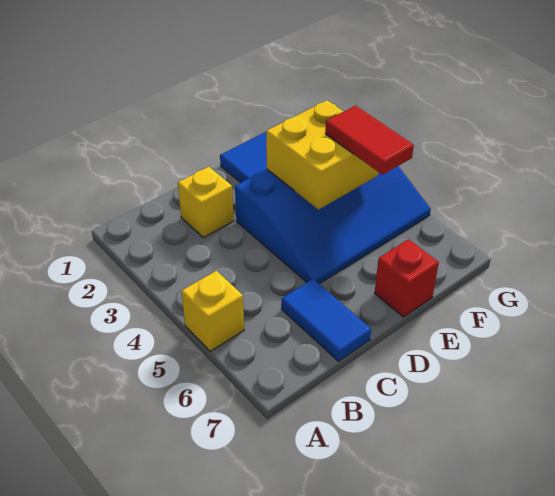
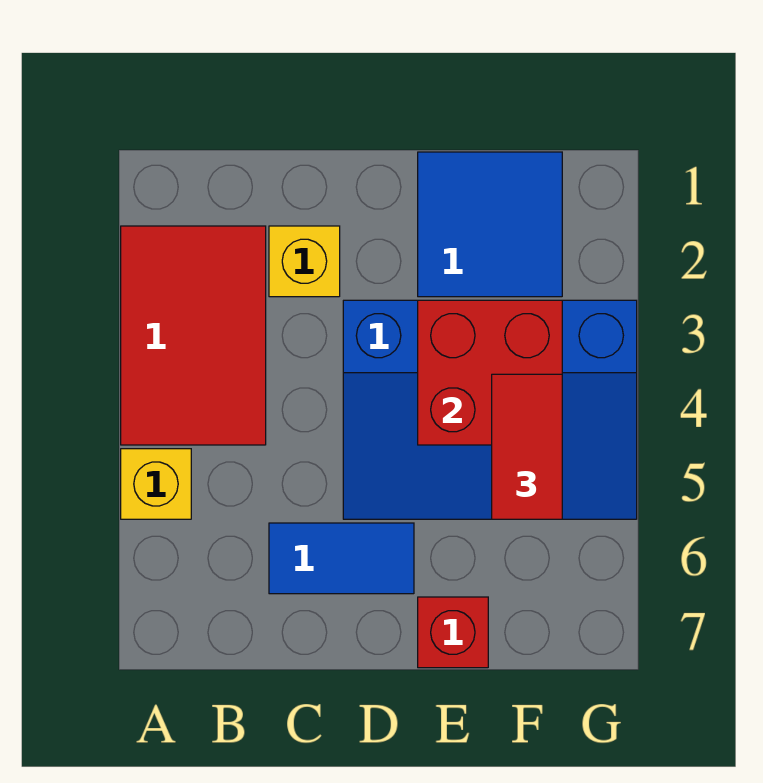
none -> red 2x3 tile [121,226,266,445]
blue 1x2 tile [281,279,371,361] -> blue 1x2 tile turned to [269,523,414,594]
yellow 2x2 brick [266,100,378,210] -> red 2x2 brick [418,300,562,445]

